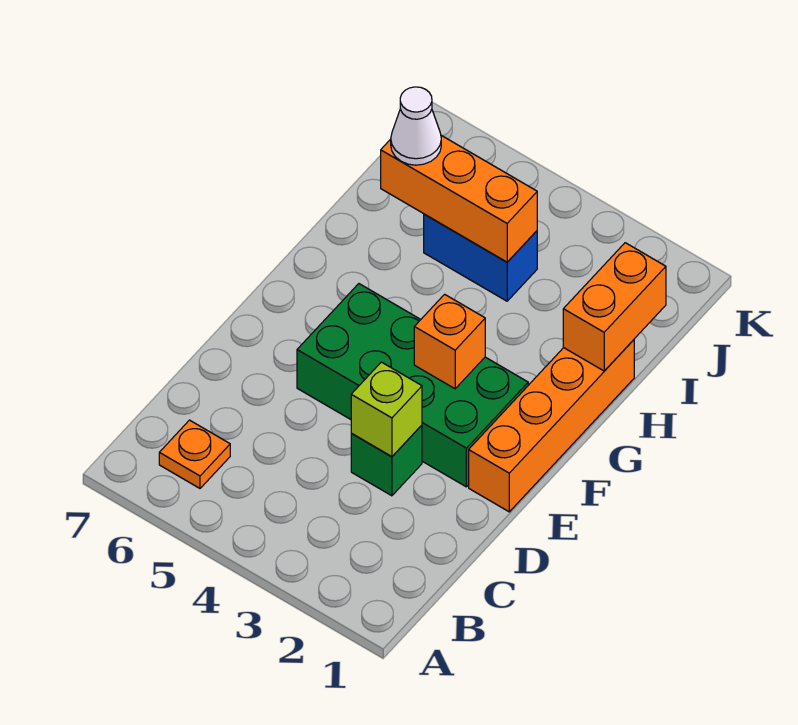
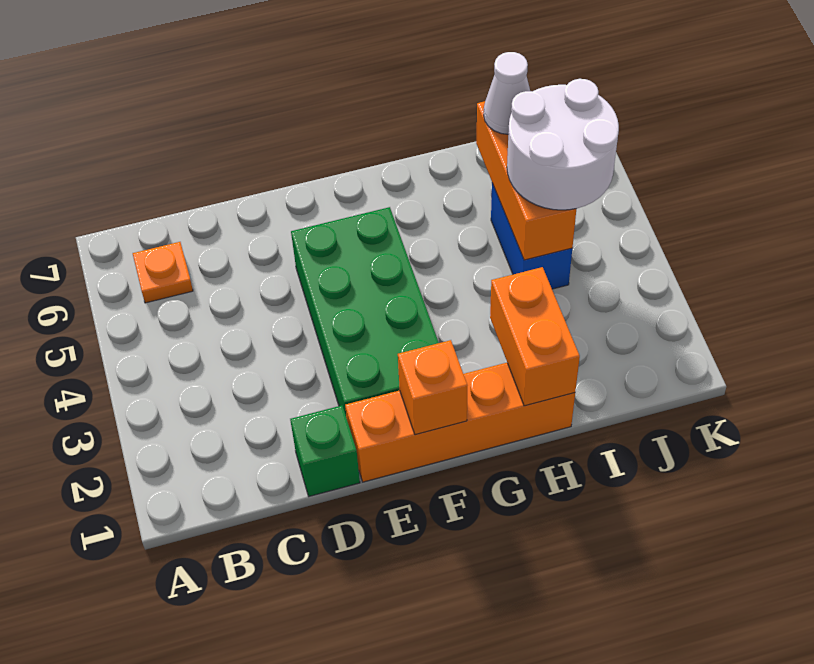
green 1x1 brick [351,425,422,496] -> green 1x1 brick moved to [290,406,360,496]
lime 1x1 brick [351,362,422,457] -> none
orange 1x1 brick [414,294,485,389] -> orange 1x1 brick moved to [398,340,467,435]
orange 1x2 brick [563,243,666,371] -> orange 1x2 brick turned to [490,267,580,406]
none -> white 2x2 round brick [507,79,619,210]

